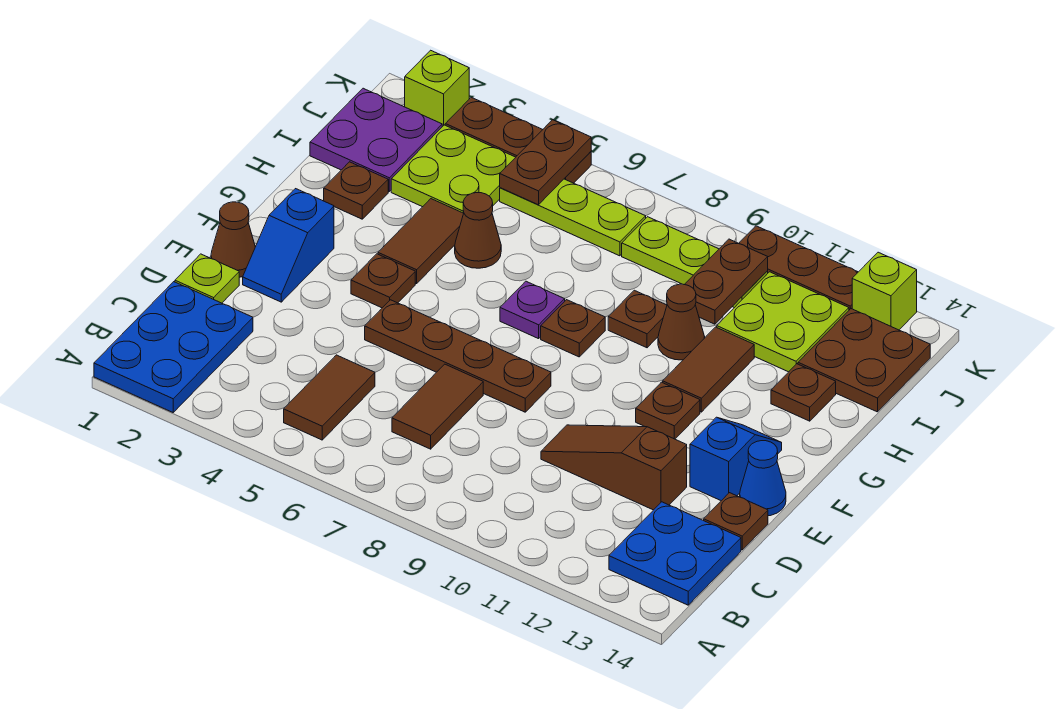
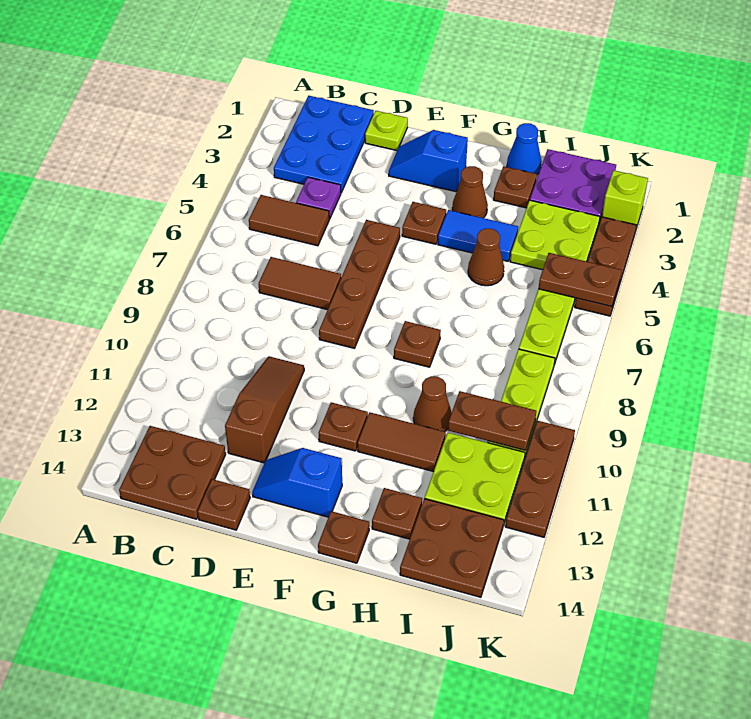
blue 2x3 plate [94,282,253,412] -> blue 2x3 plate turned to [274,96,374,193]
blue 2x2 plate [609,502,741,605] -> brown 2x2 plate [119,426,226,519]
brown 1x1 cone [211,202,255,277] -> brown 1x1 cone moved to [452,166,488,218]
blue 1x2 slope [690,417,782,501] -> blue 1x2 slope turned to [252,448,342,517]
blue 1x1 cone [740,441,786,516] -> blue 1x1 cone moved to [507,123,542,175]
brown 1x2 tile [378,199,464,284] -> blue 1x2 tile [438,210,518,261]
purple 1x1 plate [500,281,565,339] -> purple 1x1 plate moved to [296,177,341,219]
brown 1x1 plate [608,290,667,348] -> brown 1x1 plate moved to [318,511,369,563]
lime 1x1 brick [852,252,917,330] -> none

